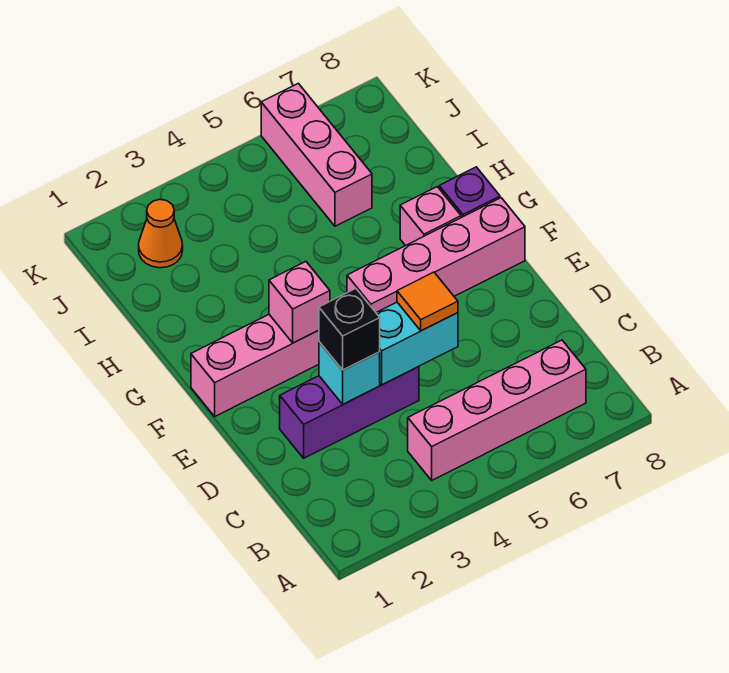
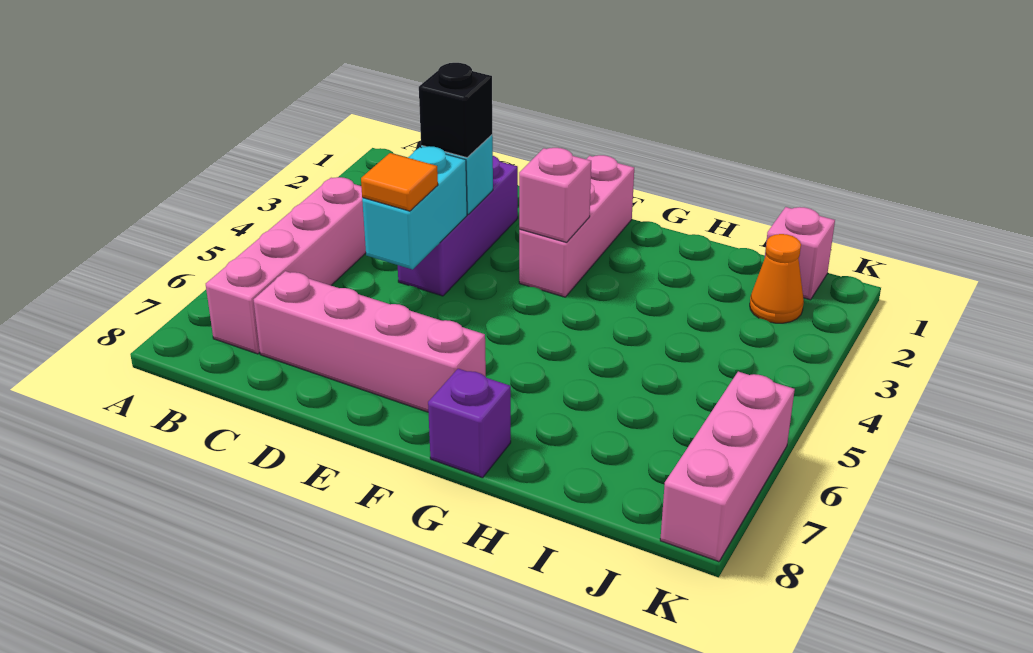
pink 1x4 brick [347,198,525,312] -> pink 1x4 brick turned to [254,271,486,412]
pink 1x1 brick [400,187,461,246] -> pink 1x1 brick moved to [765,207,835,300]
pink 1x3 brick [261,83,372,226] -> pink 1x3 brick turned to [660,372,795,562]

